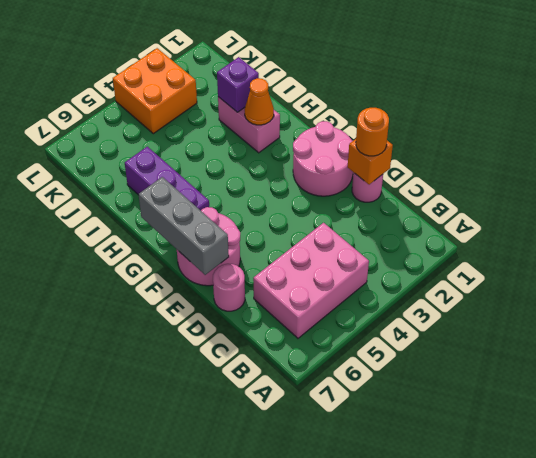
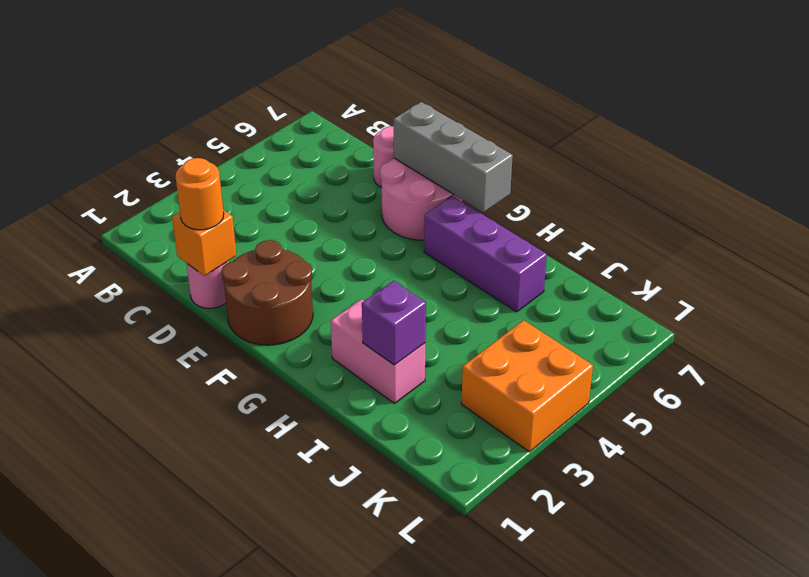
pink 2x3 brick [253,223,369,338] -> none
pink 2x2 round brick [293,121,353,196] -> brown 2x2 round brick [222,240,313,345]
orange 1x1 cone [245,78,274,125] -> none

